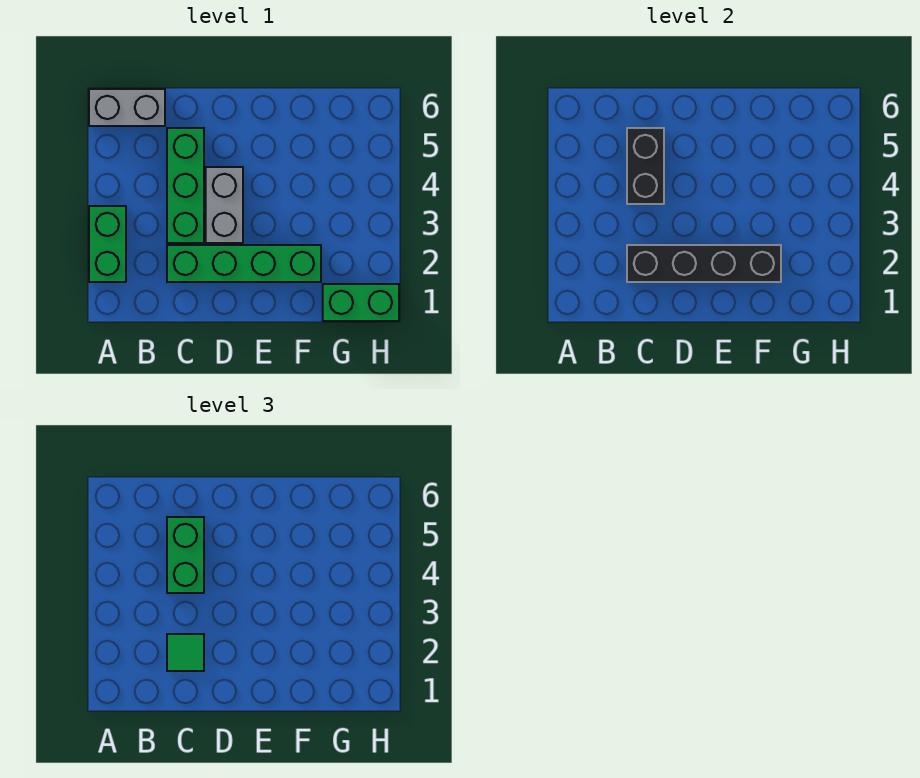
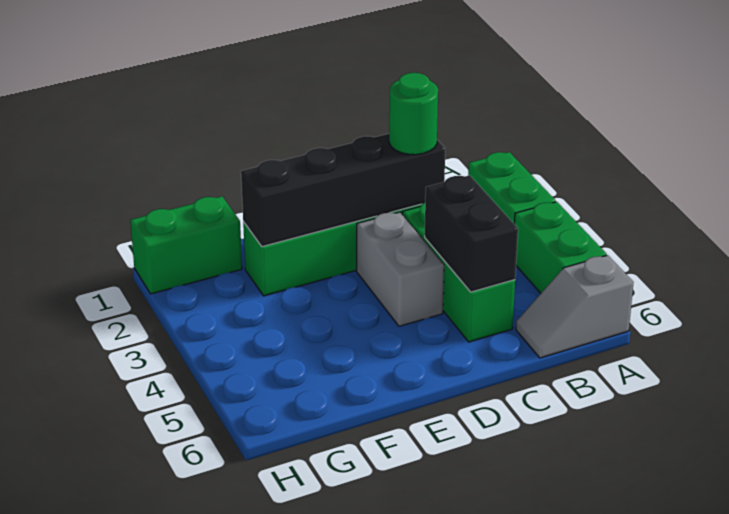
grey 1x2 brick [89,89,165,126] -> grey 1x2 slope [516,255,634,358]
green 1x1 tile [167,634,204,671] -> green 1x1 round brick [389,73,438,155]
green 1x2 brick [167,517,204,593] -> green 1x2 brick moved to [514,202,607,293]

